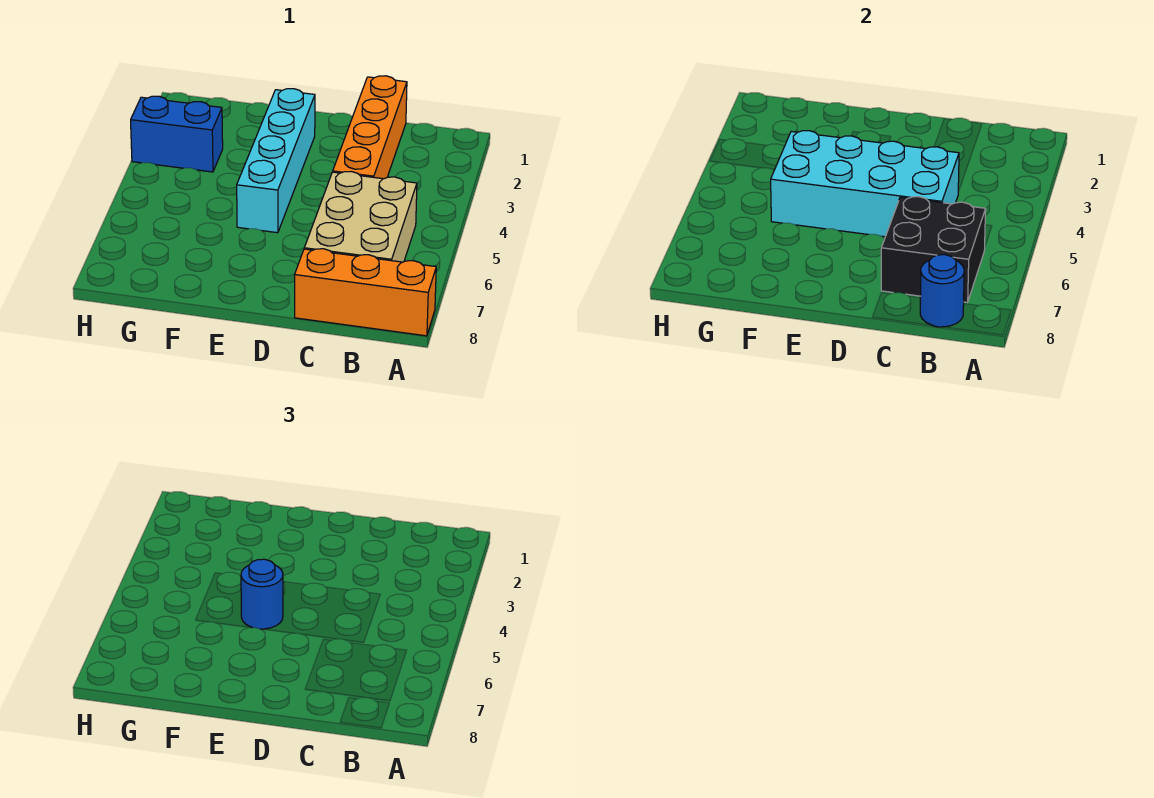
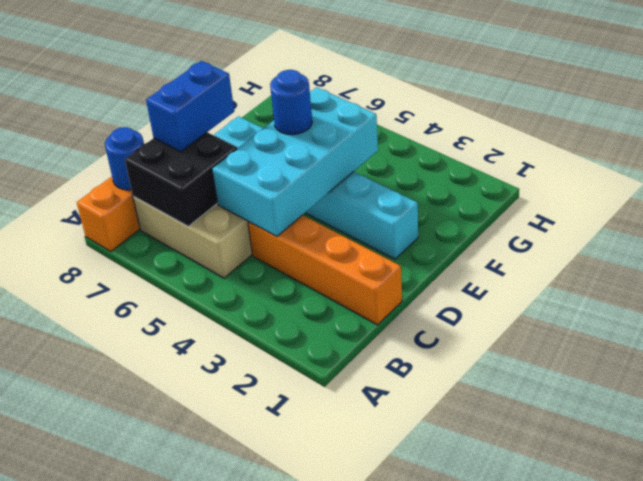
cyan 1x4 brick [237,89,315,233] -> cyan 1x6 brick [214,116,418,259]
blue 1x2 brick [131,96,223,172] -> blue 1x2 brick moved to [146,61,234,152]

